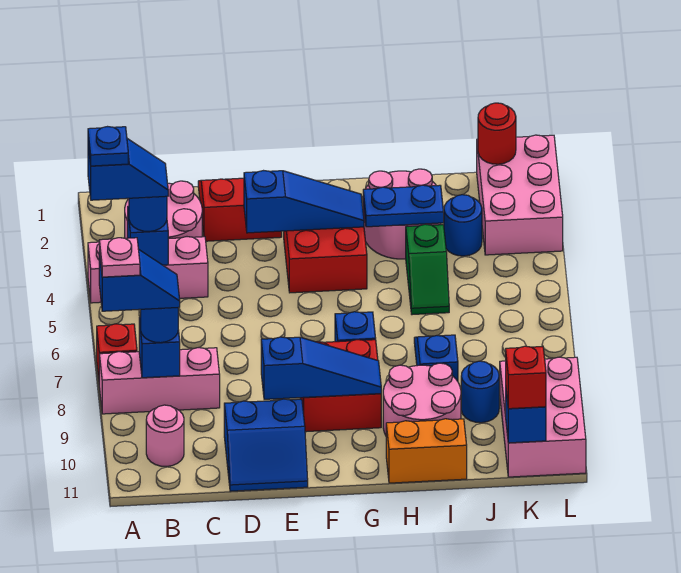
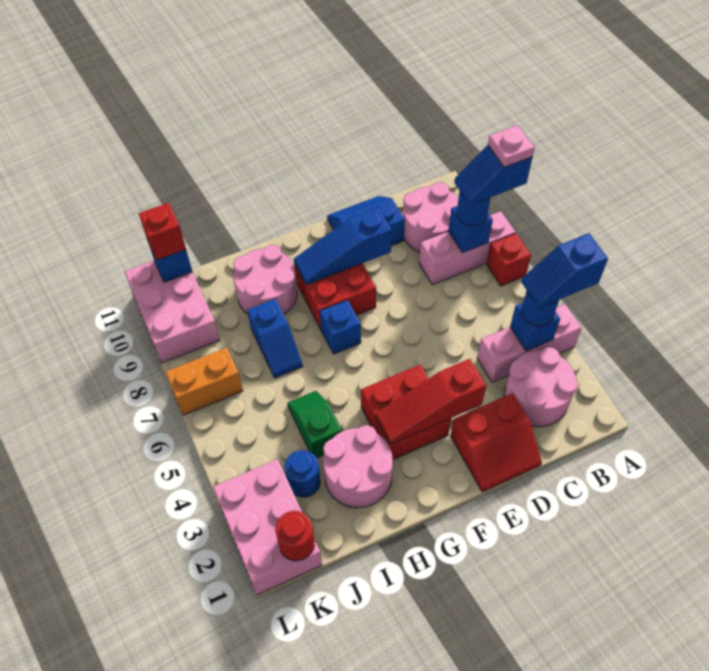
blue 1x1 plate [88,127,128,166] -> none
pink 1x1 round brick [146,405,184,467] -> pink 2x2 round brick [403,182,459,252]
blue 1x3 slope [244,171,364,233] -> red 1x3 slope [376,359,486,444]
blue 1x2 plate [363,185,444,227] -> none
orange 1x2 brick [386,419,467,483] -> orange 1x2 brick moved to [166,348,243,415]
blue 1x1 round brick [461,361,499,423] -> none

